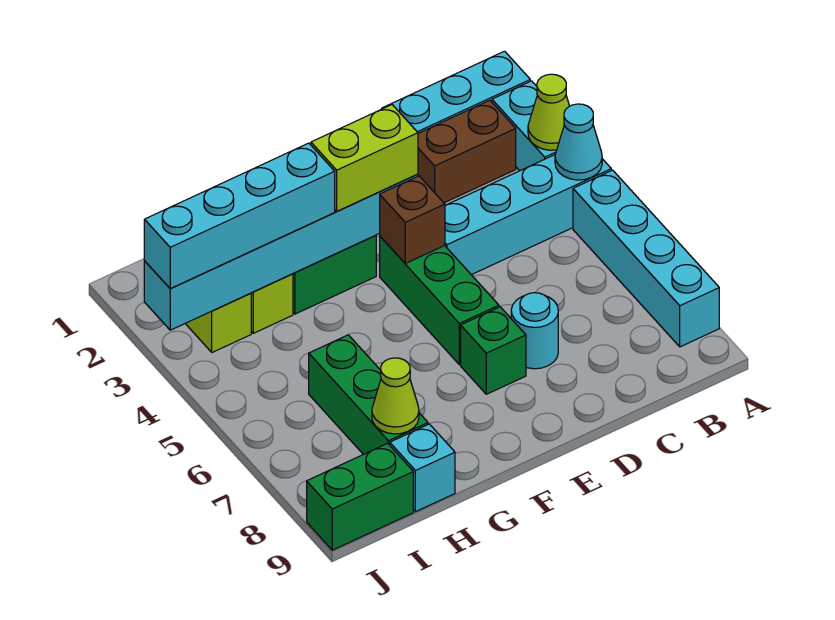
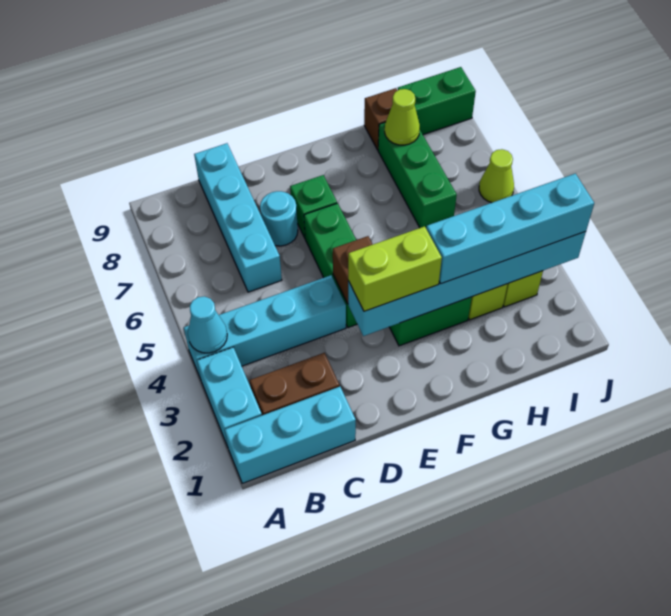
lime 1x1 cone [528,74,569,150] -> lime 1x1 cone moved to [479,149,514,203]
cyan 1x4 brick [573,170,719,347] -> cyan 1x4 brick moved to [194,143,282,292]
cyan 1x1 brick [390,424,455,512] -> brown 1x1 brick [364,88,398,150]

